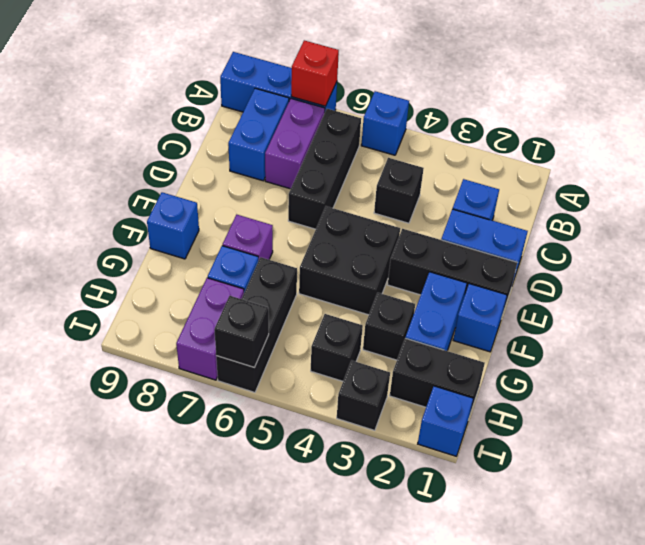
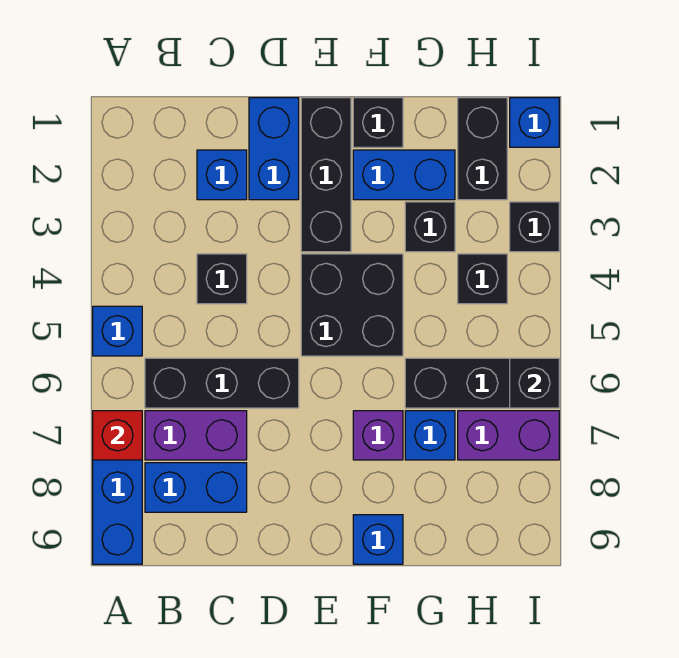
blue 1x1 brick [453,284,507,352] -> black 1x1 brick [353,98,403,147]

